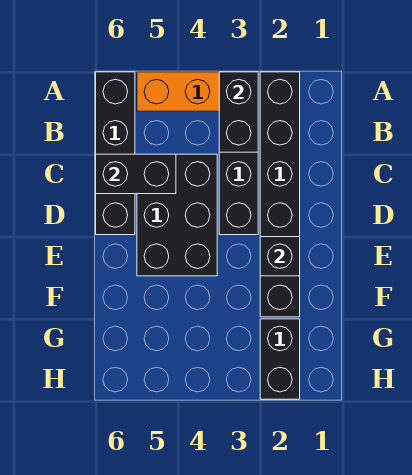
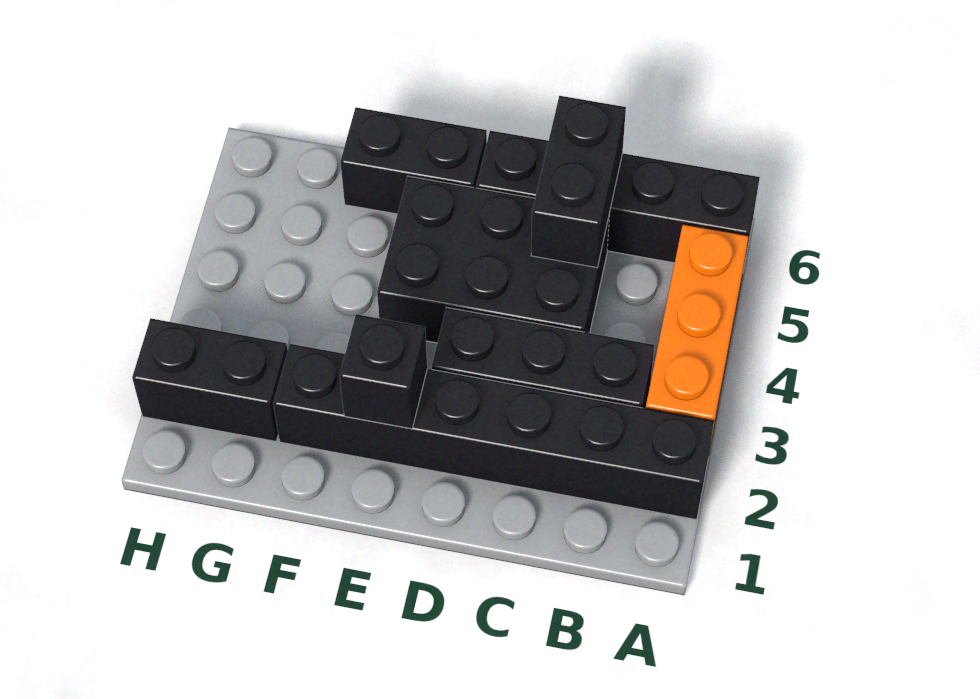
black 1x2 brick [219,72,258,152] -> black 1x2 brick moved to [340,108,487,214]

